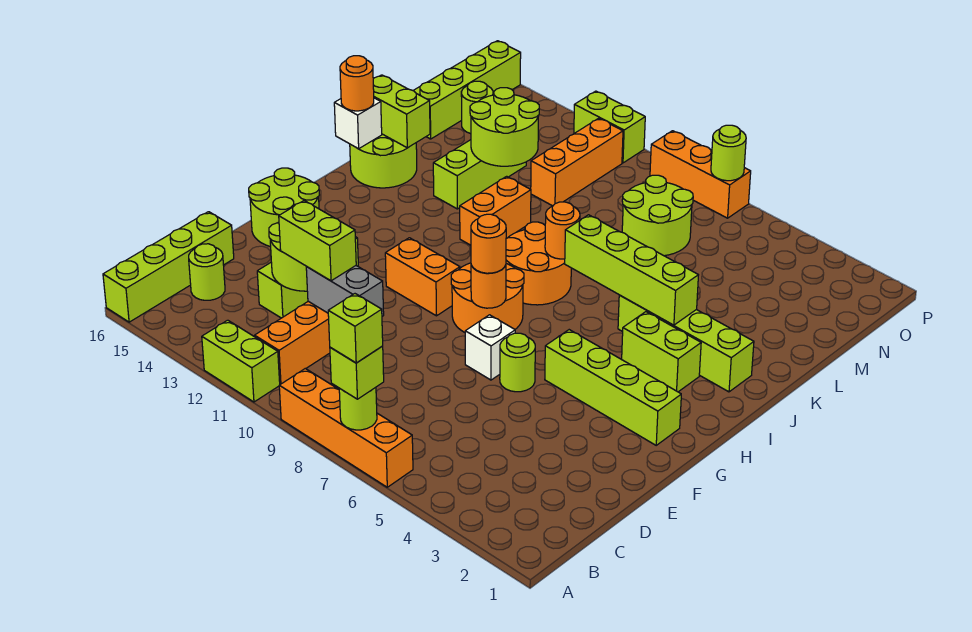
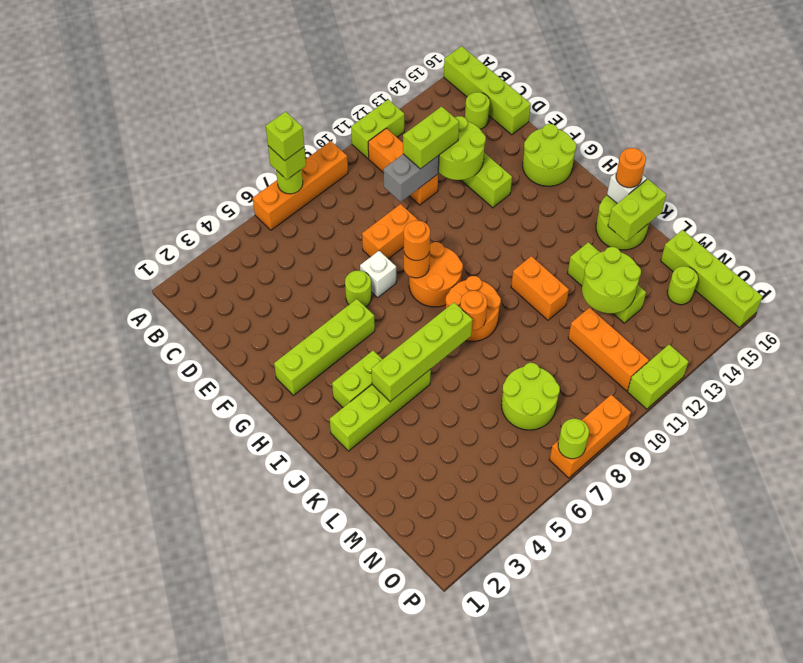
orange 1x2 brick [385,238,460,316] -> orange 1x2 brick moved to [362,204,417,259]

